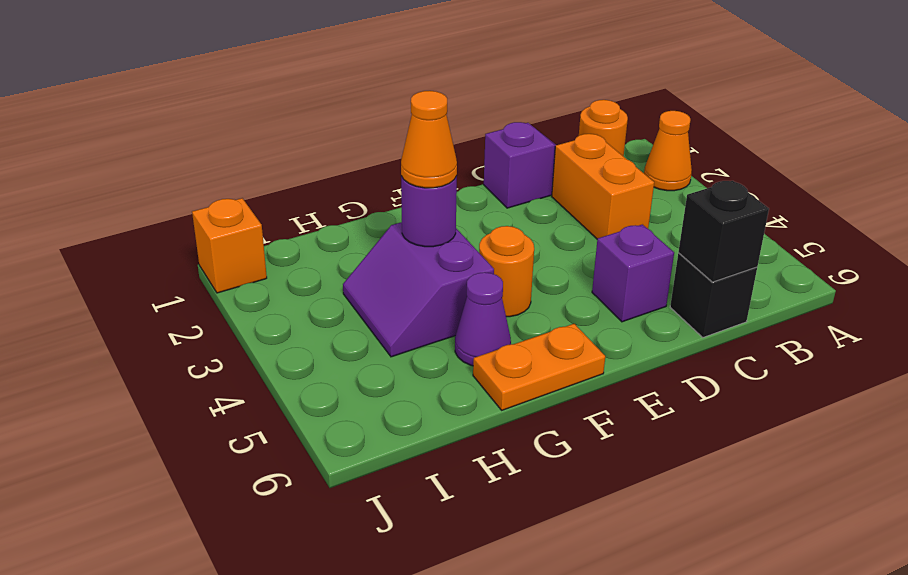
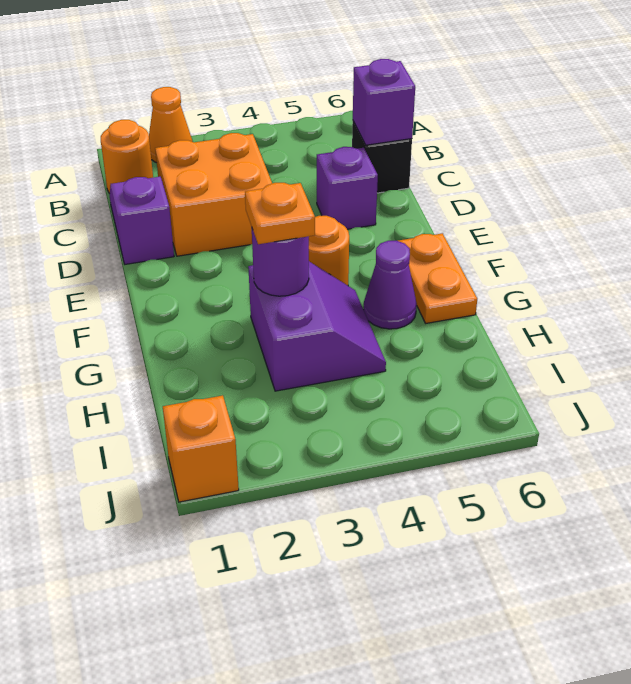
orange 1x2 brick [552,134,654,239] -> orange 2x2 brick [155,133,272,256]
black 1x1 brick [678,181,769,282] -> purple 1x1 brick [353,59,415,145]
purple 2x2 slope [343,222,494,357] -> purple 2x2 slope turned to [248,262,386,391]
orange 1x1 cone [401,91,457,188] -> orange 1x1 plate [245,183,315,244]

